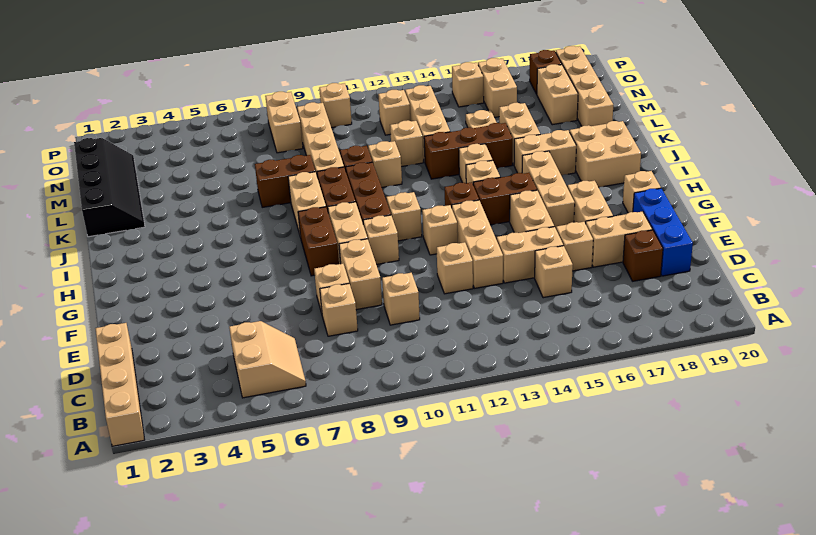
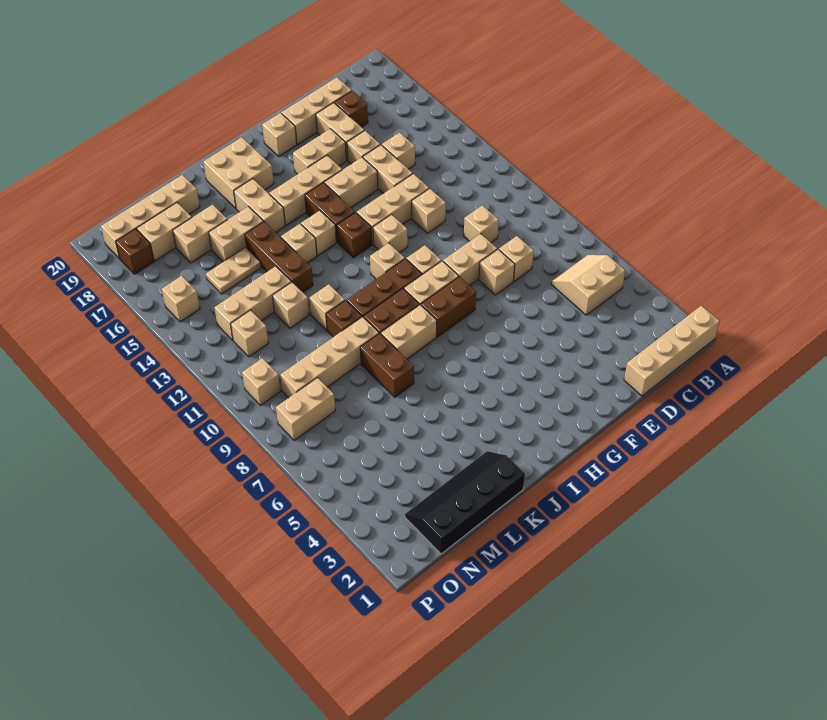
blue 1x3 brick [633,188,693,276] -> tan 1x3 brick [282,77,352,144]
tan 1x2 brick [478,58,517,117] -> tan 1x2 brick moved to [173,204,228,263]

